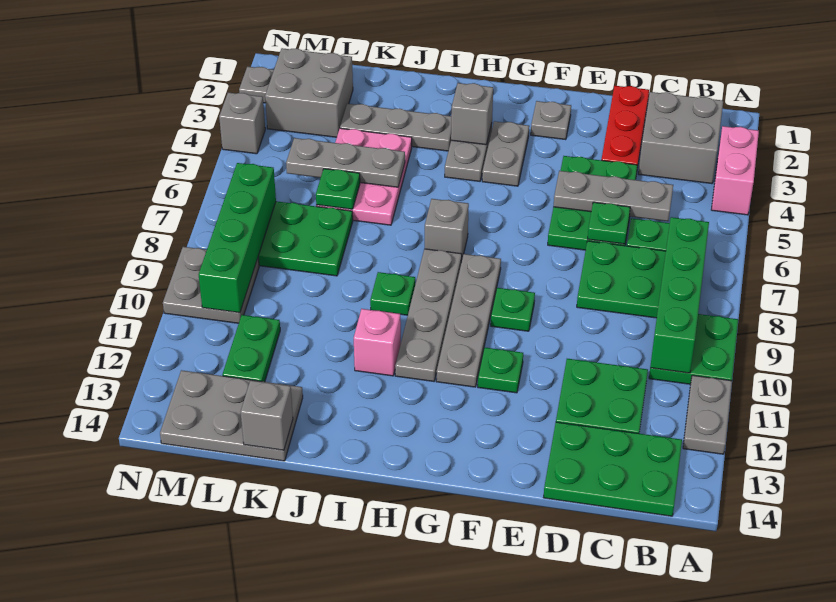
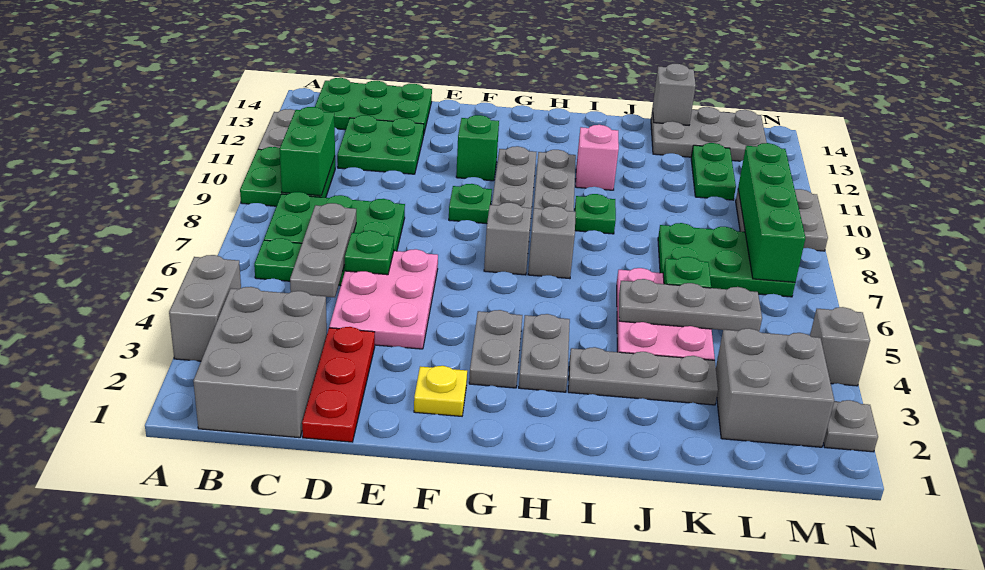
pink 1x2 brick [711,126,759,215] -> grey 1x2 brick [169,255,241,361]
grey 2x2 brick [638,92,723,184] -> grey 2x3 brick [193,287,327,438]
green 1x4 brick [650,217,709,373] -> green 1x2 brick [280,107,335,196]
grey 1x3 plate [554,171,673,221] -> grey 1x3 plate turned to [290,203,356,297]
green 2x3 plate [548,156,637,250] -> pink 2x3 plate [329,249,438,349]
grey 1x1 plate [531,101,571,140] -> yellow 1x1 plate [414,366,467,416]
green 1x1 plate [478,348,523,393] -> green 1x1 brick [456,115,499,181]
grey 1x1 brick [451,83,493,145] -> grey 1x1 brick moved to [484,203,532,275]

